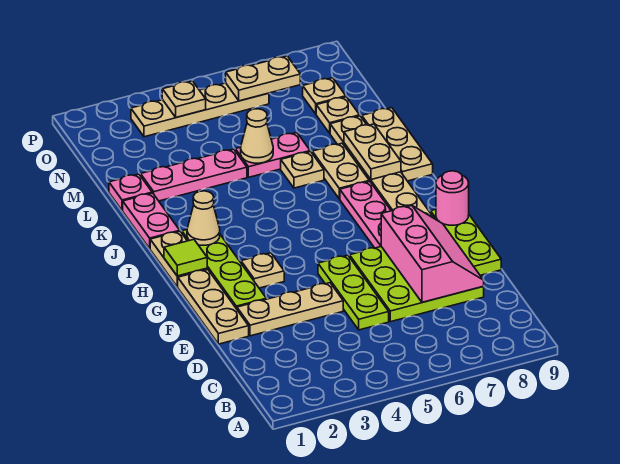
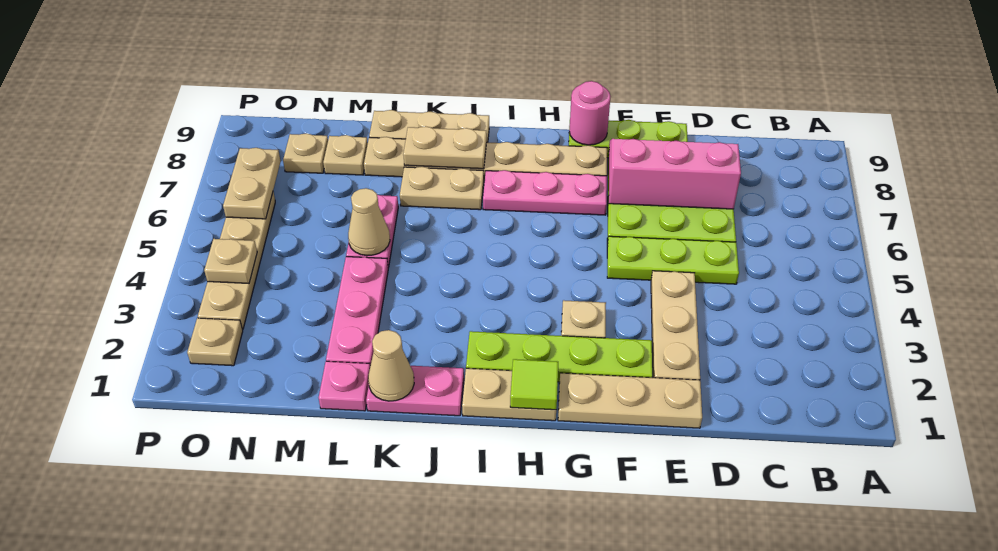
tan 1x1 cone [187,191,220,245] -> tan 1x1 cone moved to [368,330,414,401]
tan 1x1 plate [281,152,324,188] -> tan 1x1 plate moved to [187,318,243,366]

